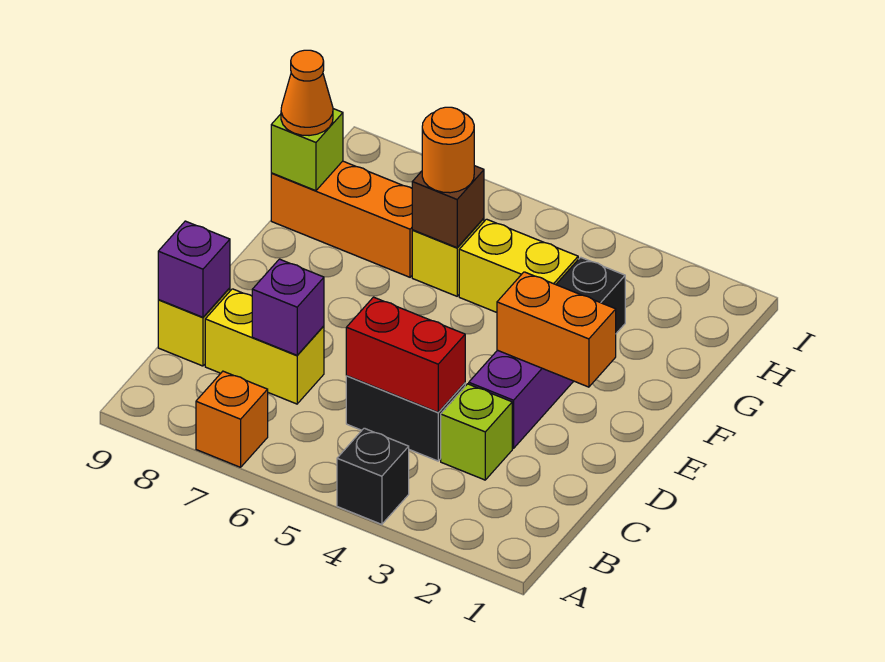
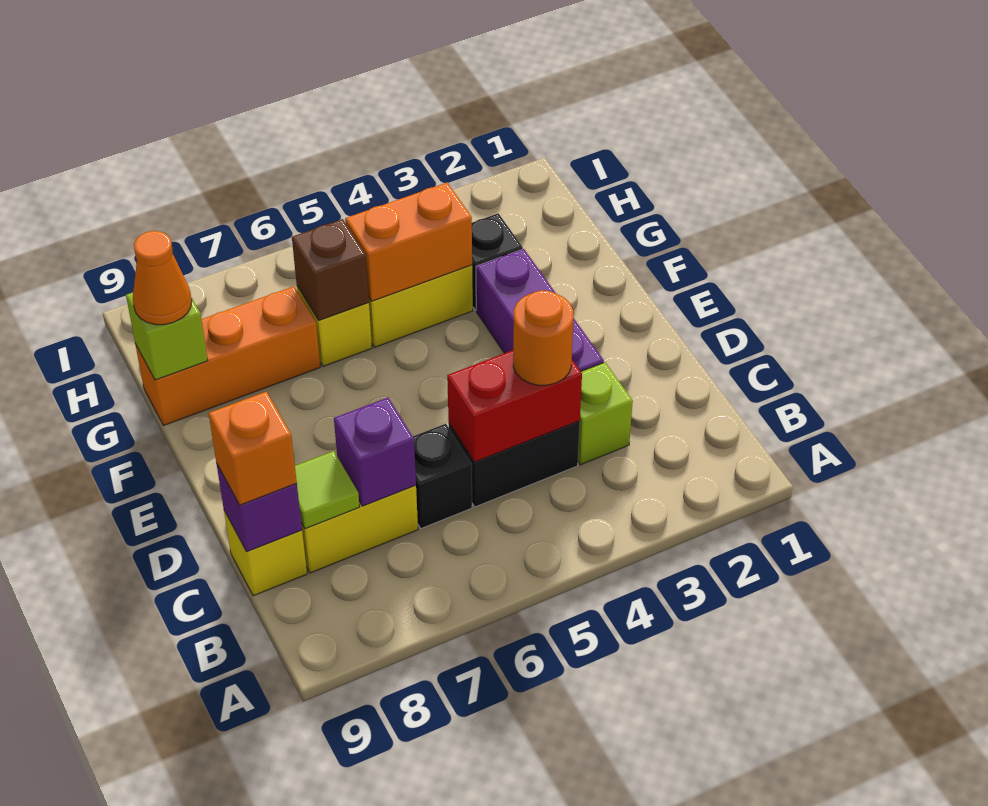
black 1x1 brick [337,428,409,524] -> black 1x1 brick moved to [413,424,472,528]
orange 1x1 brick [196,371,268,467] -> orange 1x1 brick moved to [209,392,297,505]
none -> lime 1x1 tile [295,451,359,529]
orange 1x2 brick [497,272,616,387] -> orange 1x2 brick moved to [345,183,472,301]
orange 1x1 round brick [422,107,474,193] -> orange 1x1 round brick moved to [513,290,573,385]

